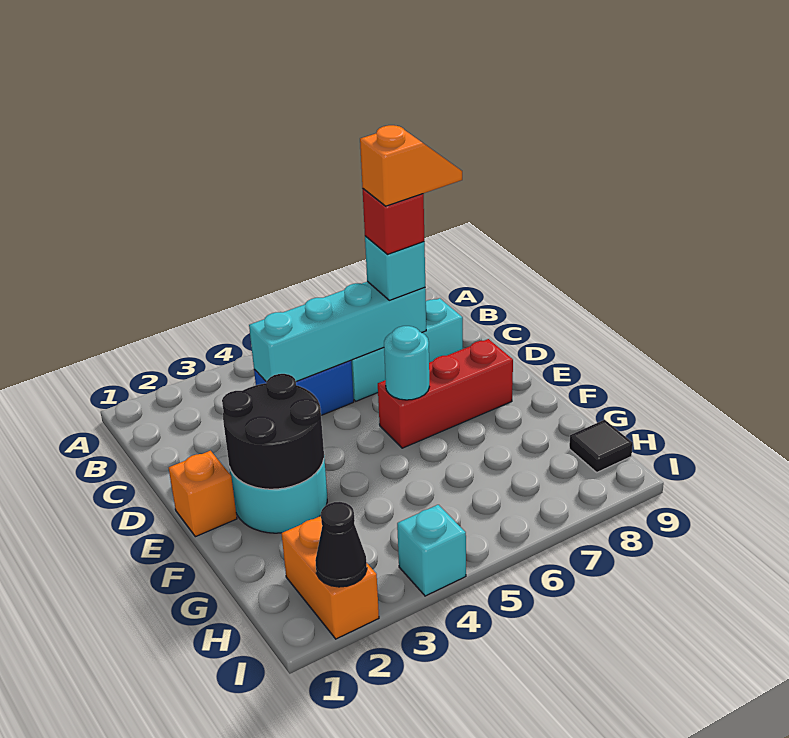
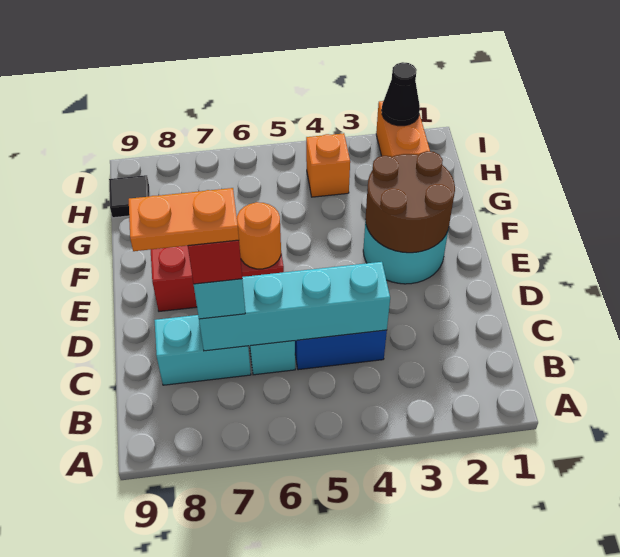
orange 1x2 slope [360,125,462,206] -> orange 1x2 plate [129,188,239,251]
orange 1x1 brick [169,451,237,537] -> orange 1x1 brick moved to [306,133,350,197]
black 2x2 round brick [222,374,324,489] -> brown 2x2 round brick [365,151,455,253]
cyan 1x1 round brick [384,326,429,400] -> orange 1x1 round brick [237,202,281,269]
cyan 1x1 brick [397,505,466,596] -> none

